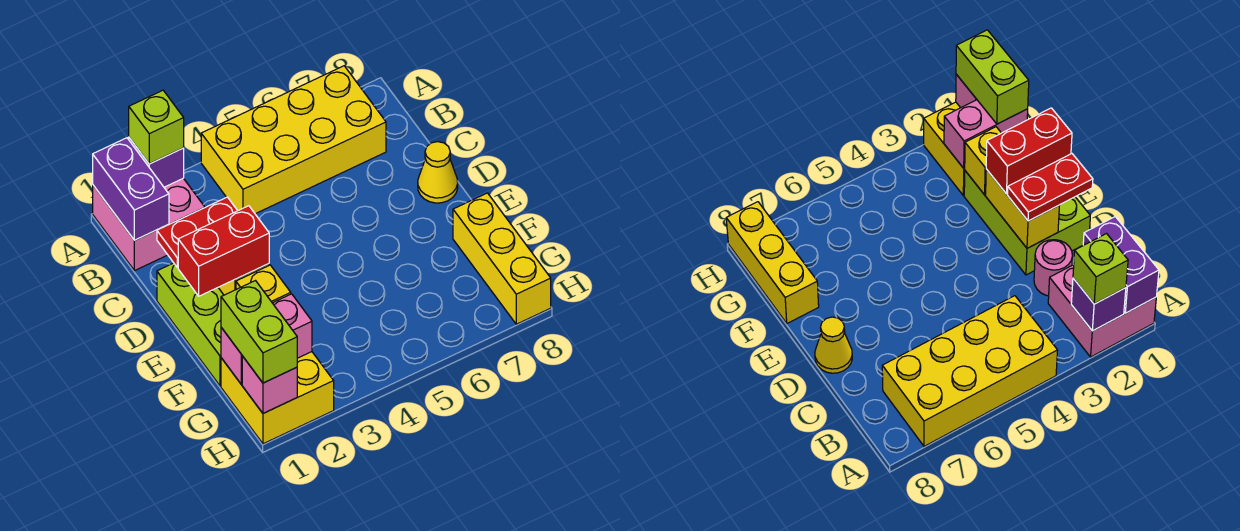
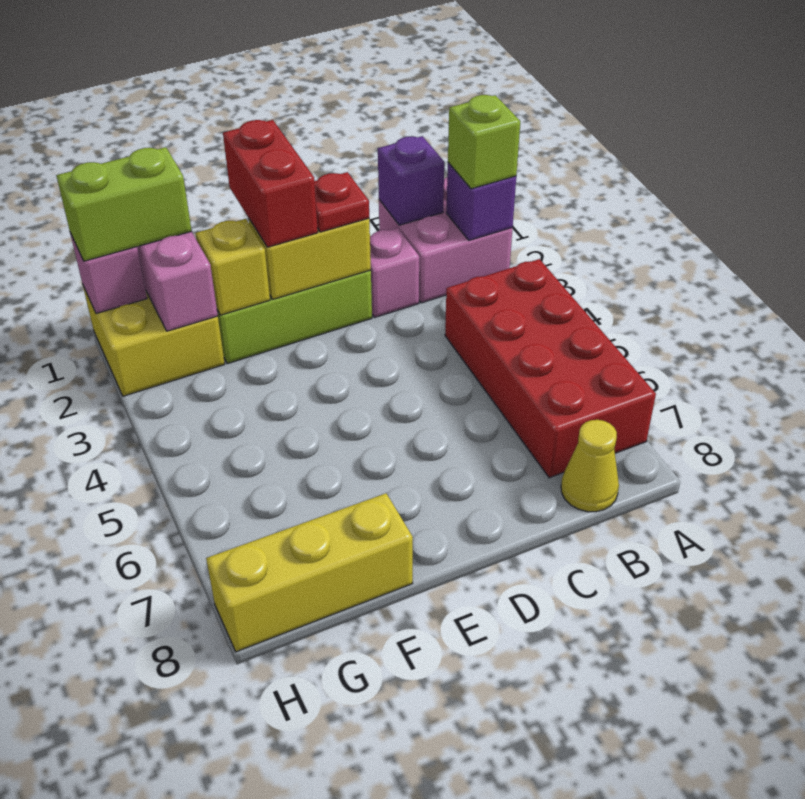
purple 1x2 brick [93,138,169,240] -> purple 1x1 brick [378,136,444,225]
yellow 2x4 brick [201,66,386,214] -> red 2x4 brick [445,259,656,478]
pink 1x1 round brick [1034,240,1072,296] -> pink 1x1 brick [370,228,419,318]
red 1x2 plate [157,197,238,267] -> red 1x1 plate [314,172,369,232]
yellow 1x1 cone [418,142,458,203] -> yellow 1x1 cone moved to [561,420,619,512]

